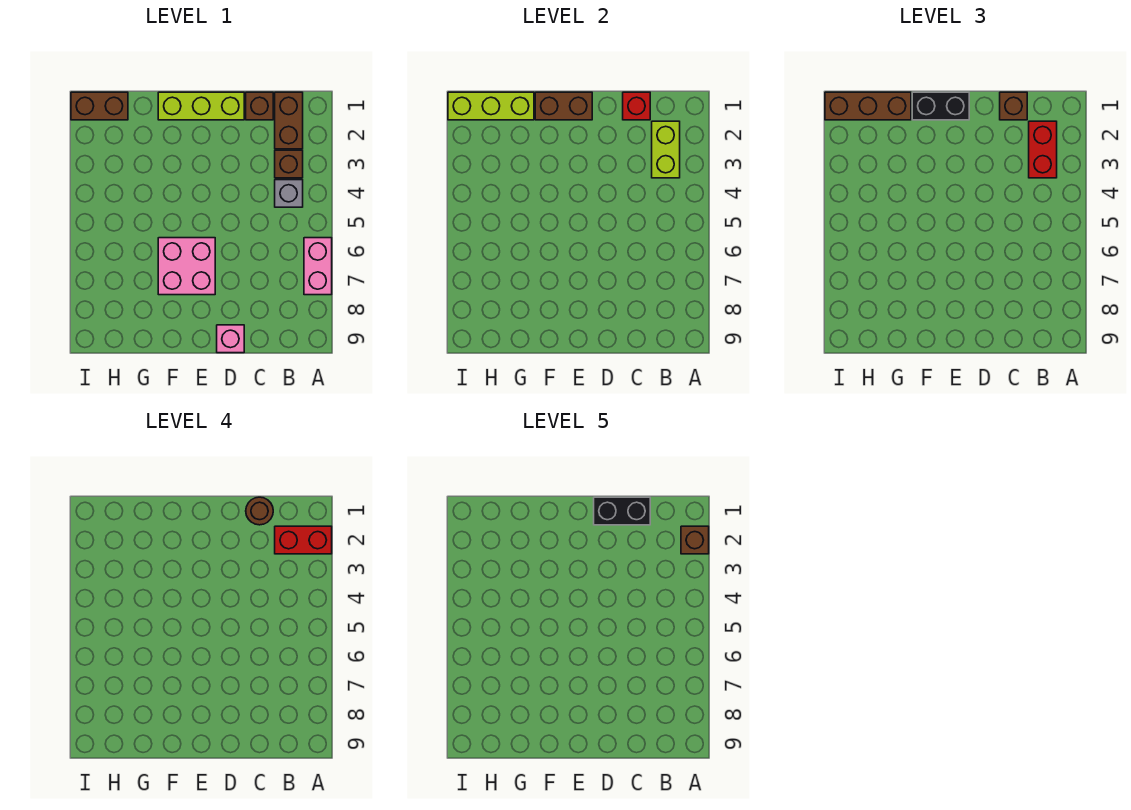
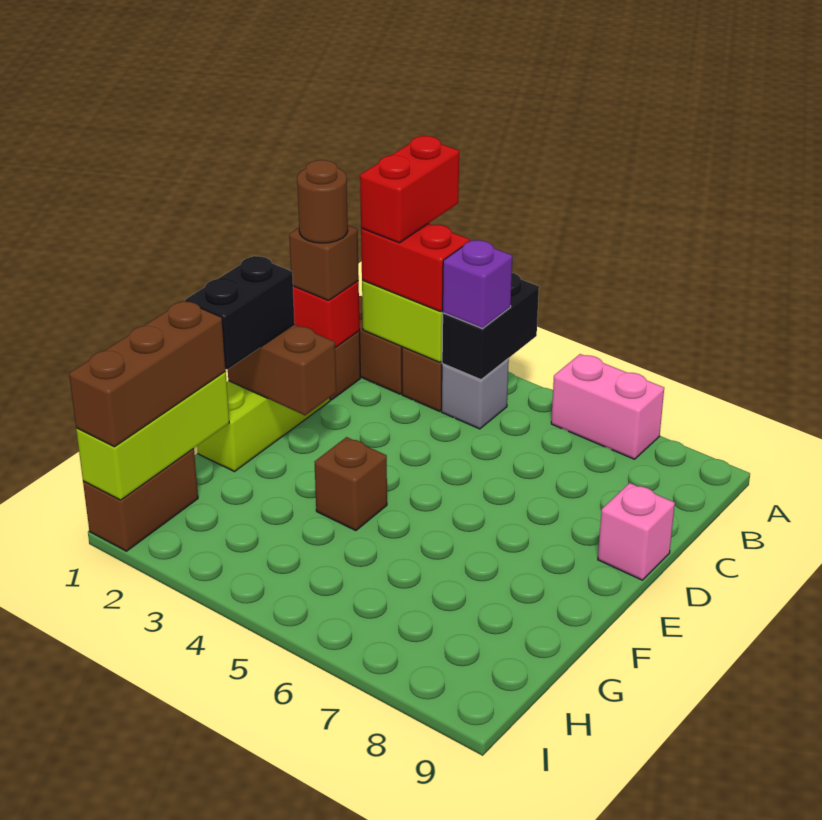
brown 1x1 brick [681,526,709,554] -> brown 1x1 brick moved to [315,437,387,531]
none -> purple 1x1 brick [443,240,512,329]
black 1x2 brick [594,497,650,525] -> black 1x2 brick moved to [442,273,539,380]
brown 1x2 brick [535,92,592,120] -> brown 1x2 brick turned to [228,325,336,415]
pink 2x2 brick [158,238,215,295] -> none

